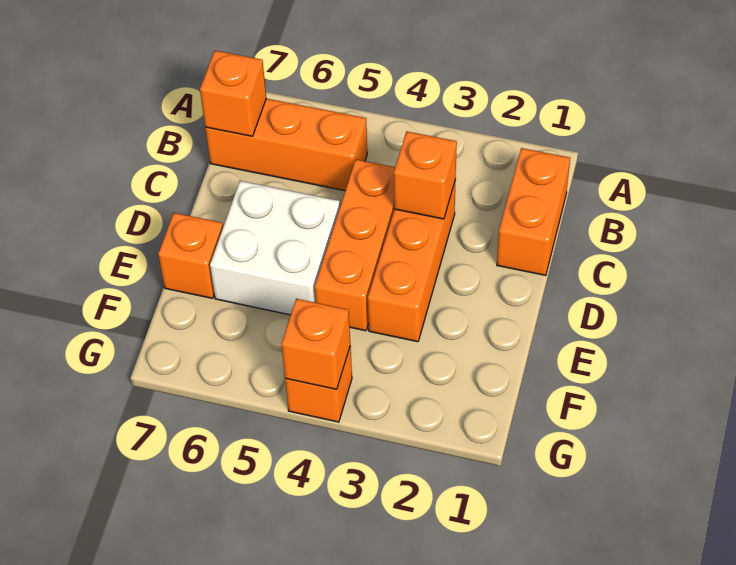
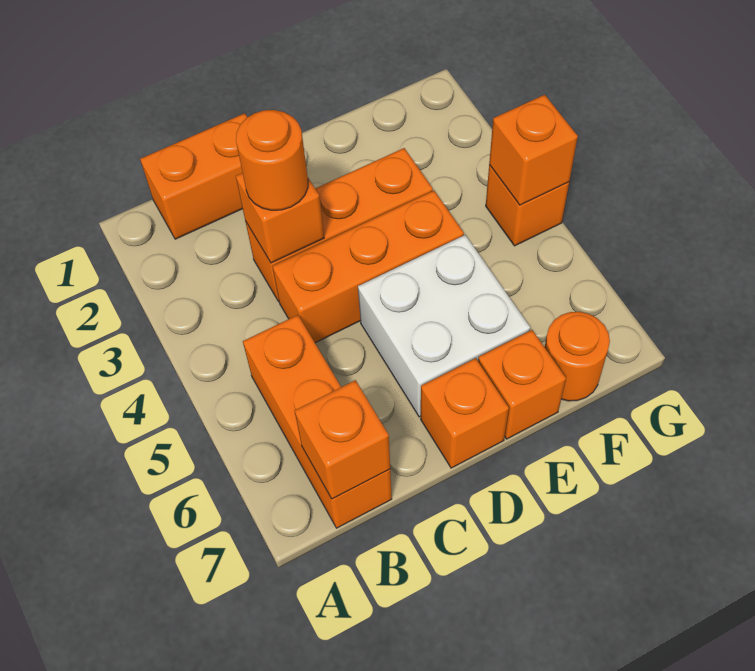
none -> orange 1x1 round brick [236,110,308,210]
none -> orange 1x1 brick [421,358,509,468]
none -> orange 1x1 round brick [545,312,610,401]

